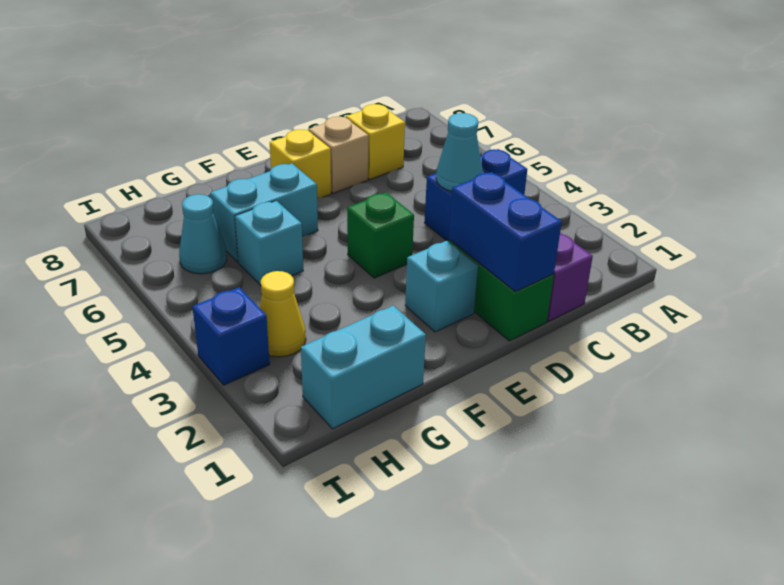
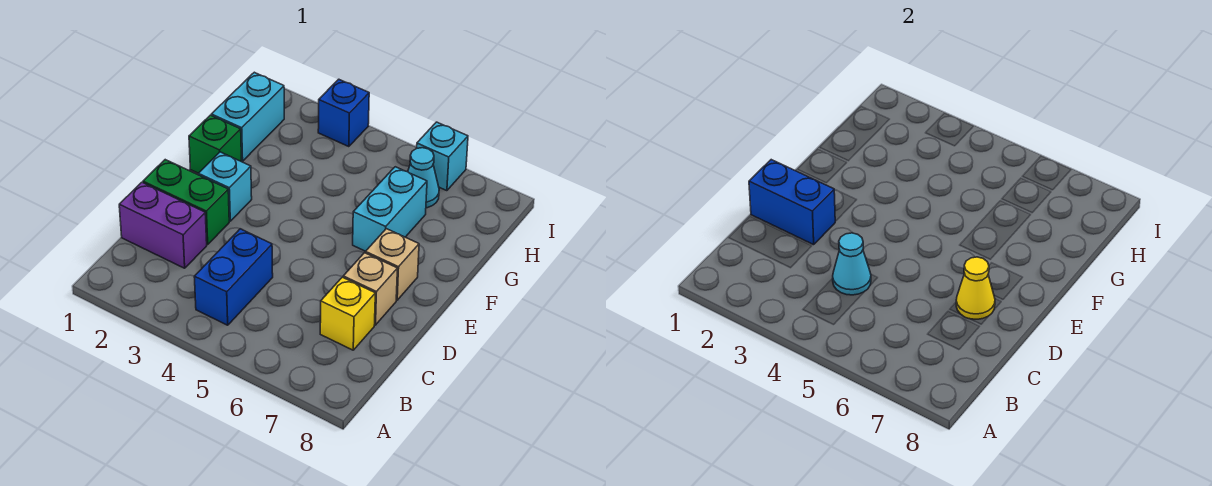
green 1x1 brick [347,193,414,278] -> green 1x1 brick moved to [189,115,242,173]
yellow 1x1 brick [270,130,331,199] -> tan 1x1 brick [366,229,419,300]
cyan 1x1 brick [235,201,303,286] -> cyan 1x1 brick moved to [417,122,468,191]
yellow 1x1 cone [259,271,306,357] -> yellow 1x1 cone moved to [956,257,995,319]

